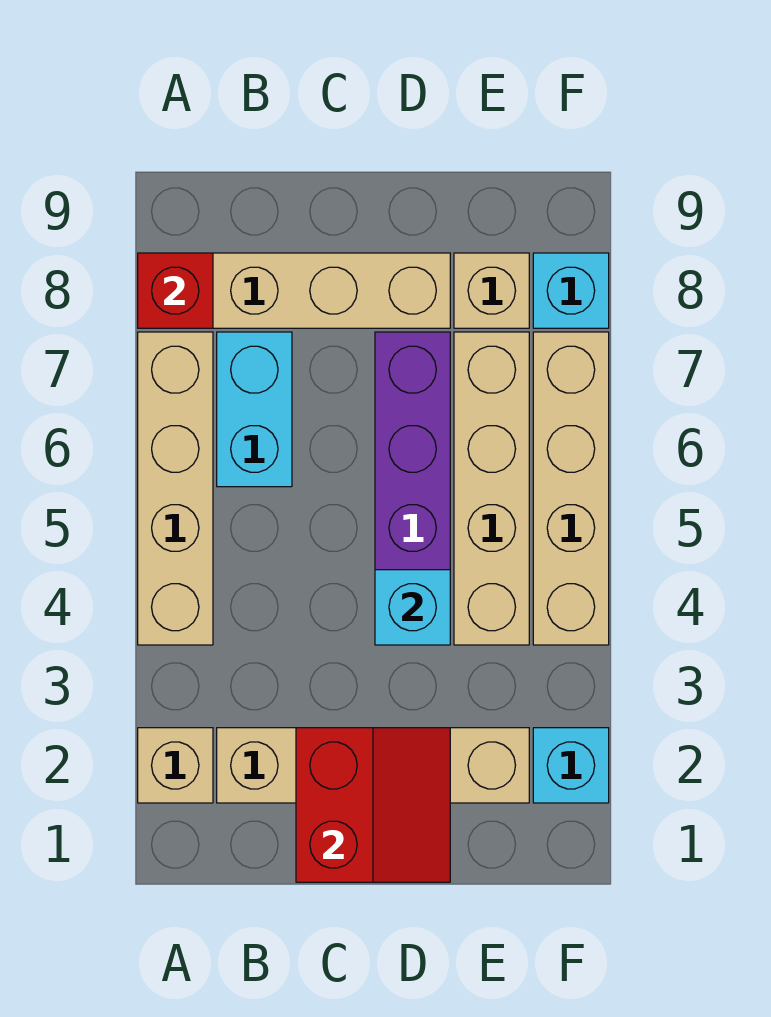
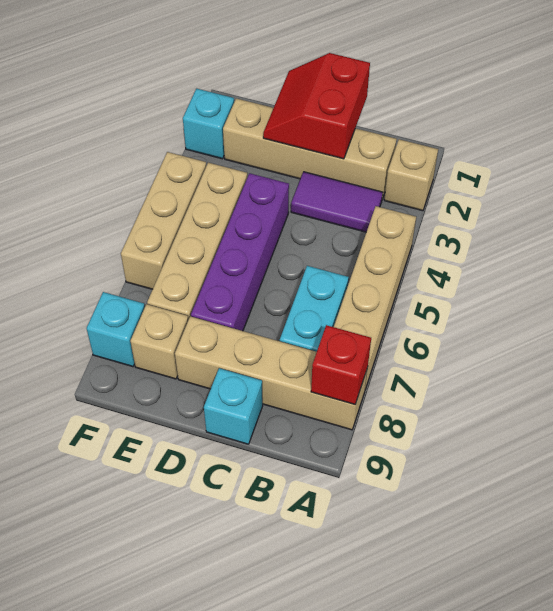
none -> purple 1x2 tile [291,172,383,232]
cyan 1x1 brick [375,570,450,645] -> cyan 1x1 brick moved to [204,368,263,444]
tan 1x4 brick [533,332,609,645] -> tan 1x3 brick [121,152,206,289]

